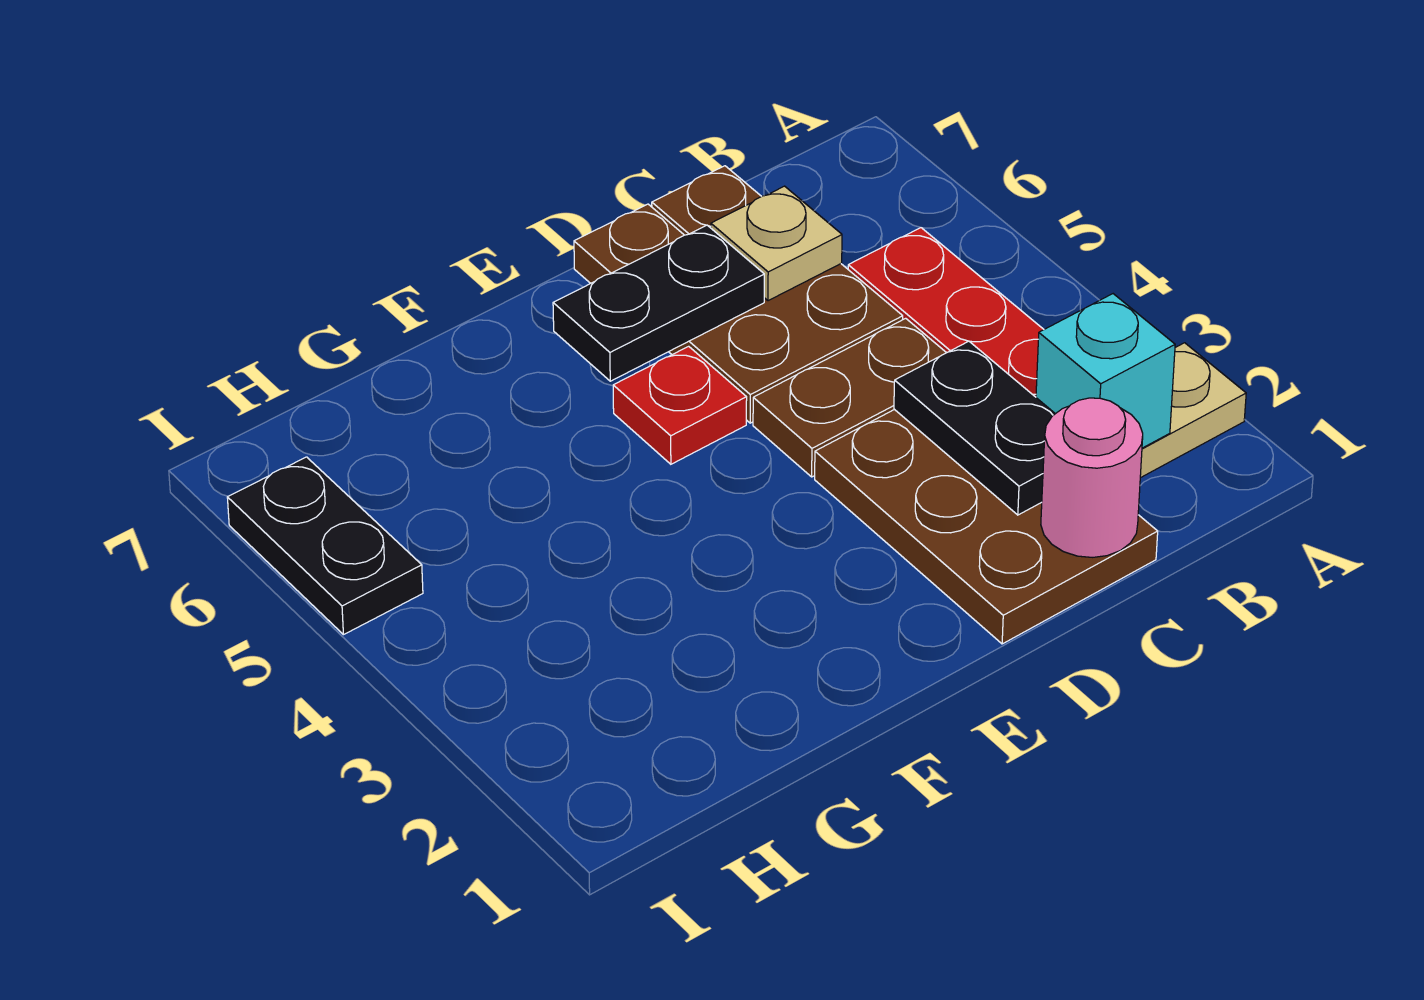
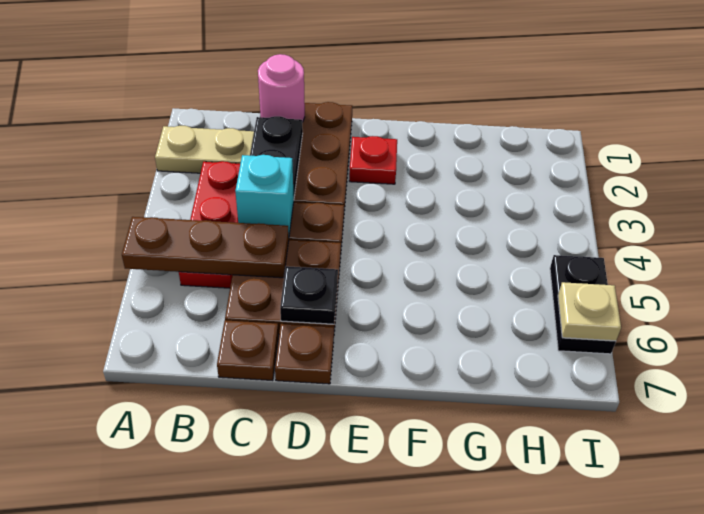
none -> brown 1x3 plate [122,217,289,278]
cyan 1x1 brick [1036,294,1175,448] -> cyan 1x1 brick moved to [235,155,294,234]
tan 1x1 plate [711,186,842,301] -> tan 1x1 plate moved to [558,282,621,341]
black 1x2 plate [553,225,764,381] -> black 1x1 plate [280,266,338,324]
red 1x1 plate [613,346,747,464] -> red 1x1 plate moved to [349,136,397,184]

